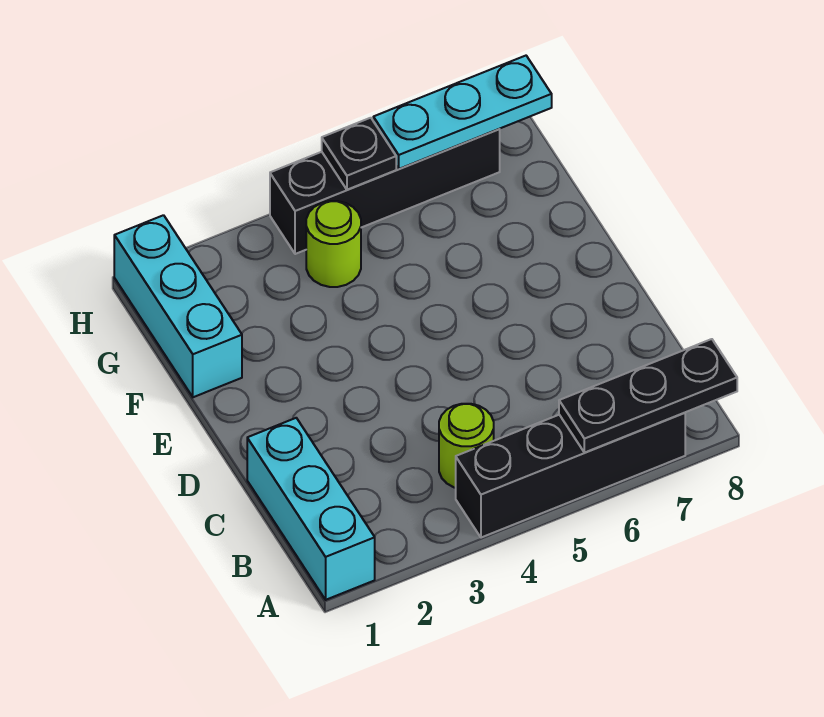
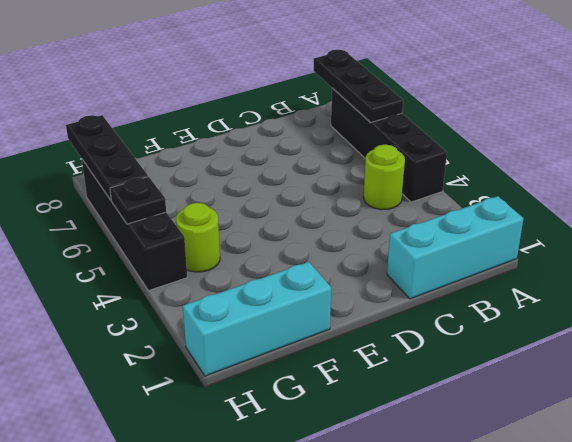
cyan 1x3 plate [373,56,552,169] -> black 1x3 plate [66,115,148,200]

